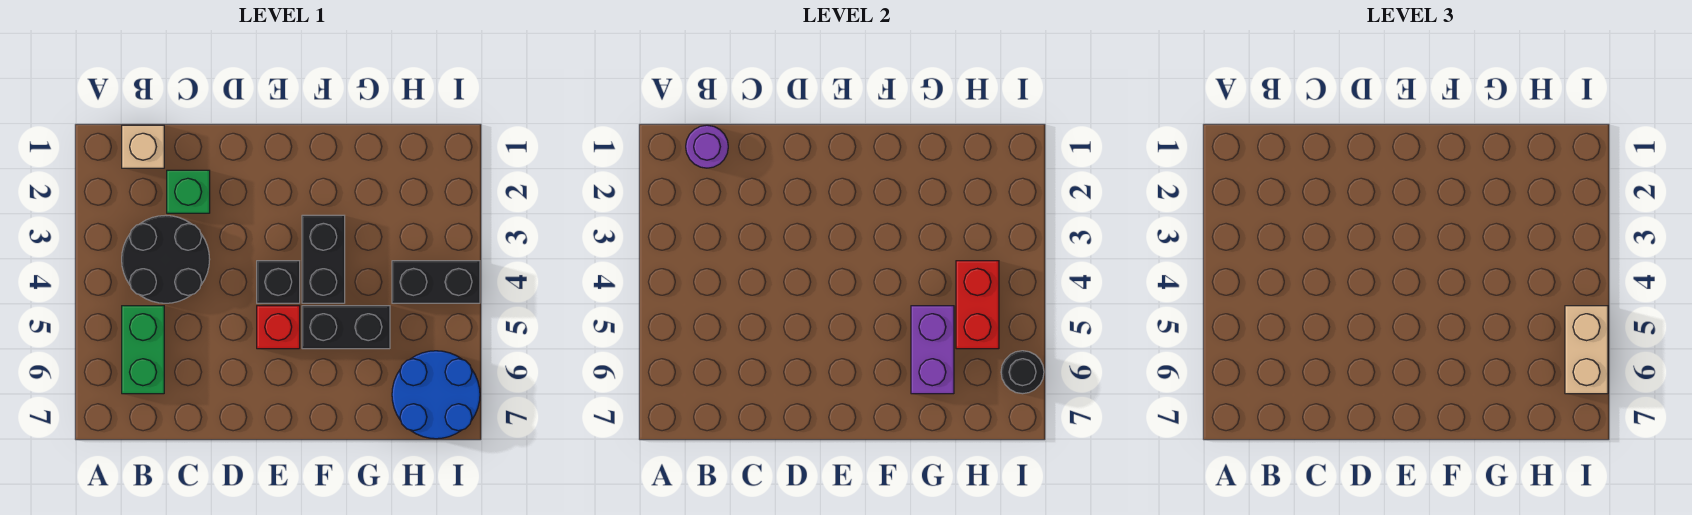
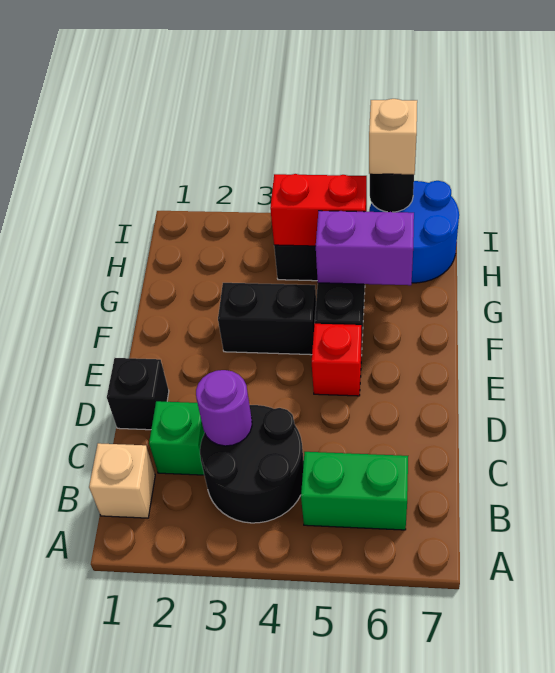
purple 1x1 round brick [686,125,728,168] -> purple 1x1 round brick moved to [196,370,252,446]
black 1x1 brick [257,261,300,303] -> black 1x1 brick moved to [107,358,169,430]
tan 1x2 brick [1565,306,1608,394] -> tan 1x1 brick [369,99,417,175]

